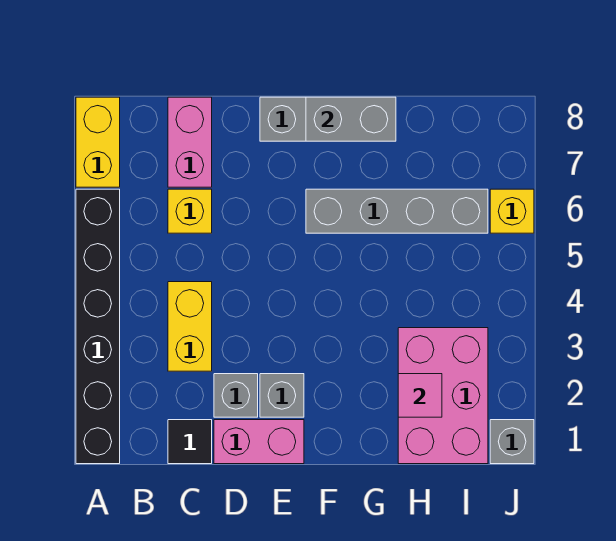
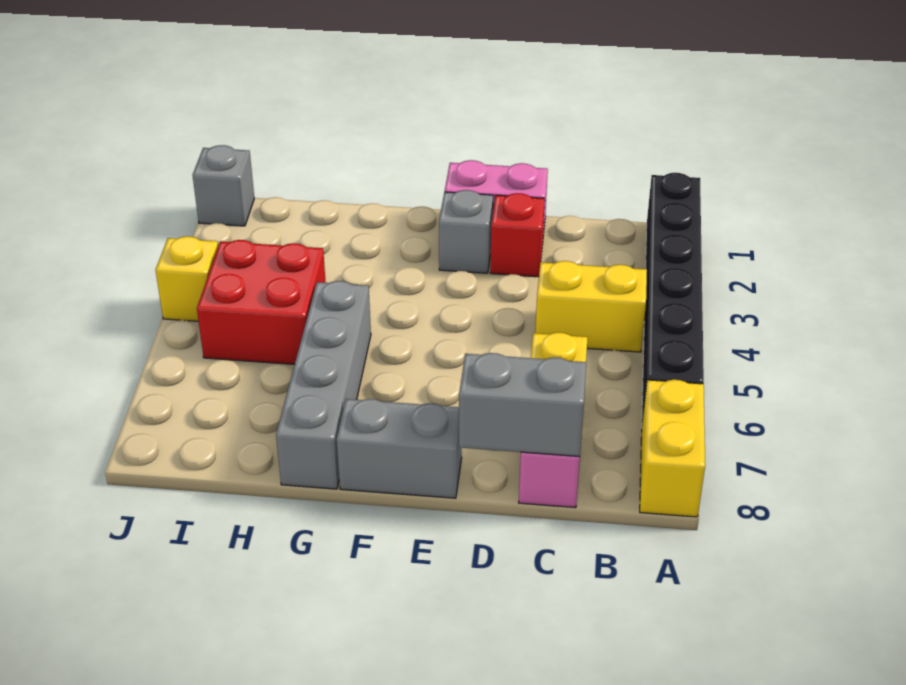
black 1x1 tile [168,420,212,464] -> none
yellow 1x2 brick [168,282,212,371] -> yellow 1x2 brick turned to [535,261,647,352]
grey 1x1 brick [214,374,258,417] -> red 1x1 brick [490,193,545,277]
grey 1x4 brick [306,189,488,233] -> grey 1x4 brick turned to [276,281,371,489]
grey 1x2 brick [306,97,396,141] -> grey 1x2 brick moved to [459,353,586,457]
pink 2x3 brick [398,328,488,464] -> none
pink 1x1 tile [398,374,442,417] -> none
none -> red 2x2 brick [197,240,326,364]
yellow 1x1 brick [490,189,534,233] -> yellow 1x1 brick moved to [156,236,218,321]

